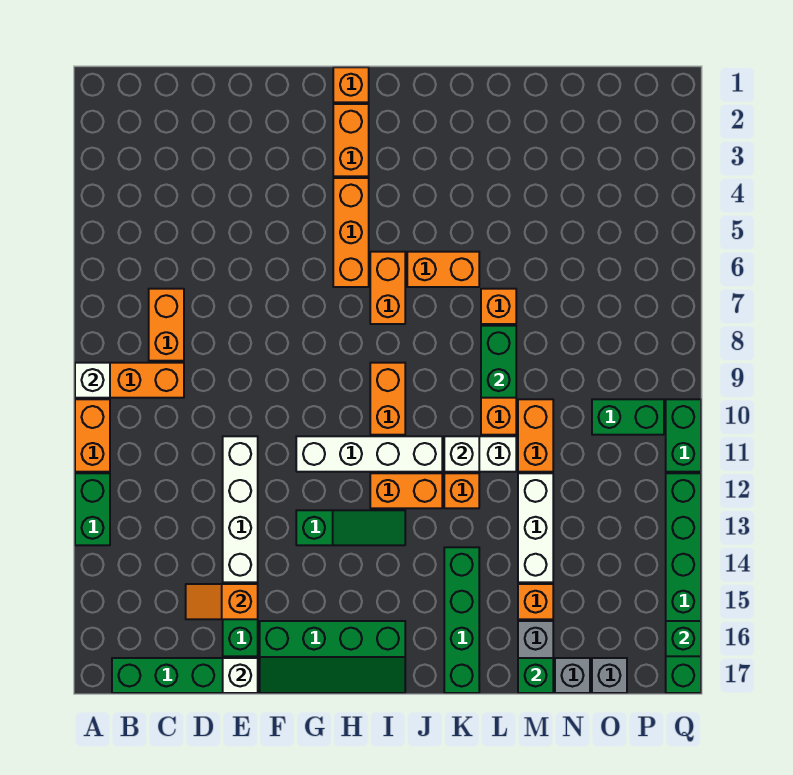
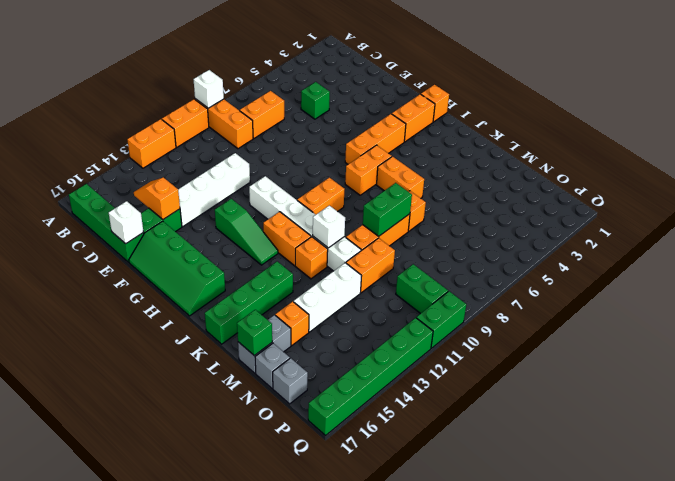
green 1x2 brick [75,473,110,545] -> orange 1x2 brick [127,119,176,168]
green 1x1 brick [666,621,701,656] -> green 1x1 brick moved to [301,82,330,119]

